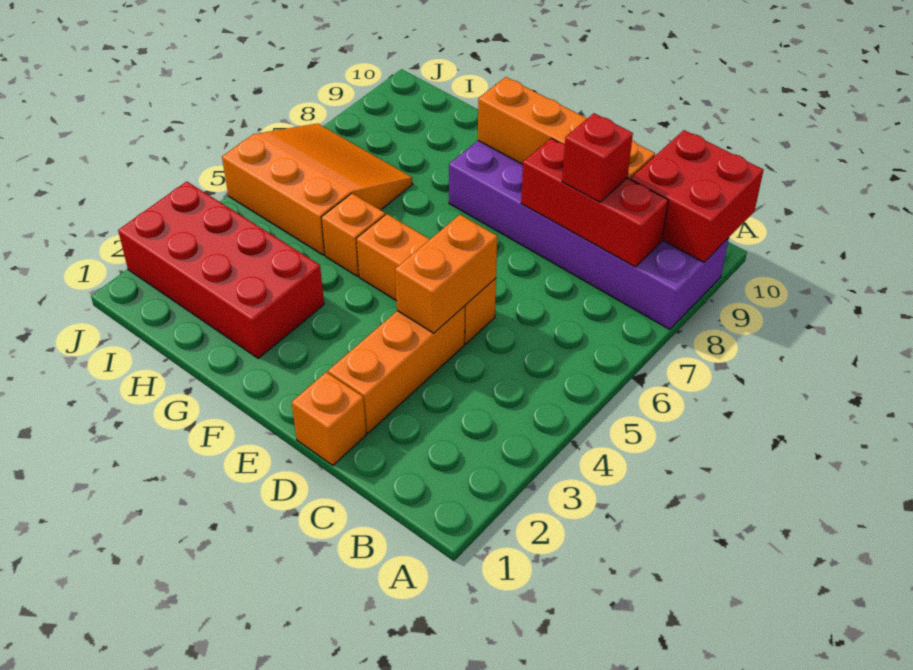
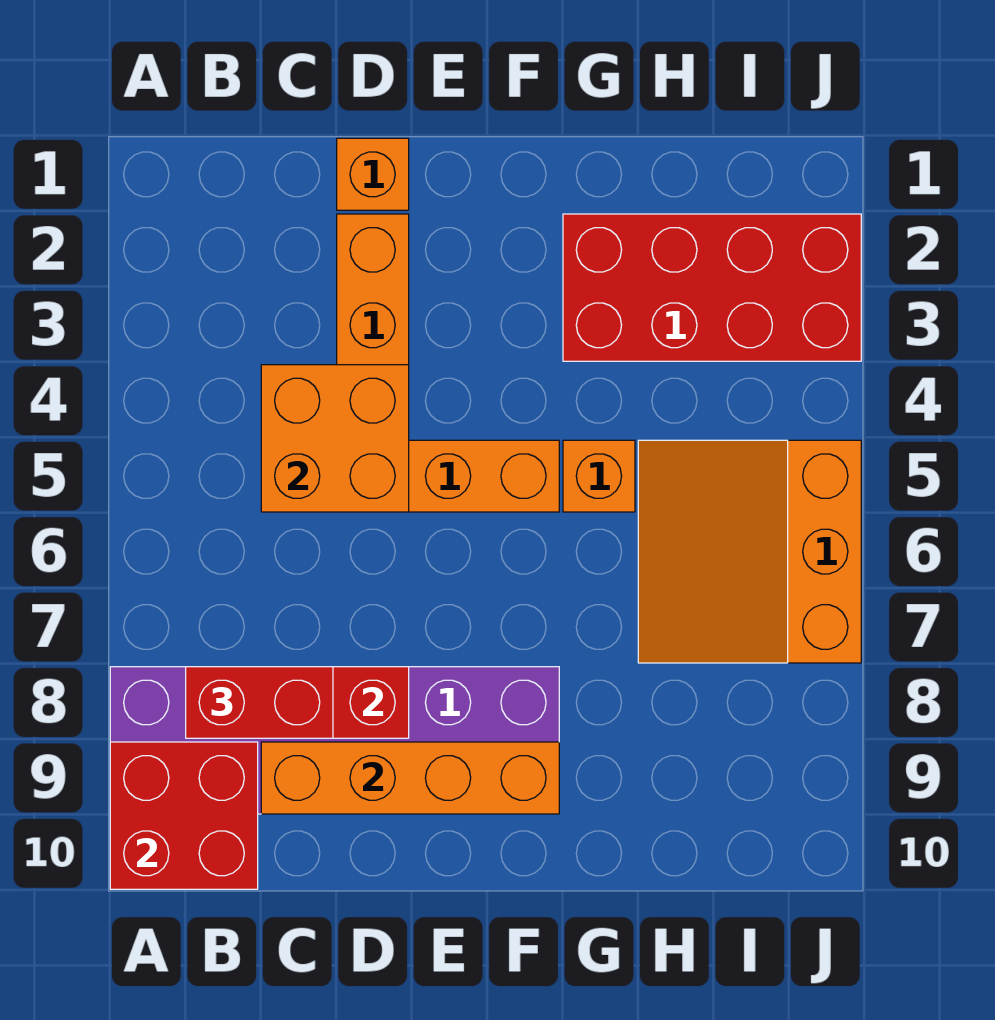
red 1x1 brick [562,113,633,202] -> red 1x2 brick [186,667,333,738]
orange 1x2 brick [395,215,497,333] -> orange 2x2 brick [261,365,409,512]
orange 3x3 slope [222,123,413,255] -> orange 3x3 slope turned to [638,440,861,663]

